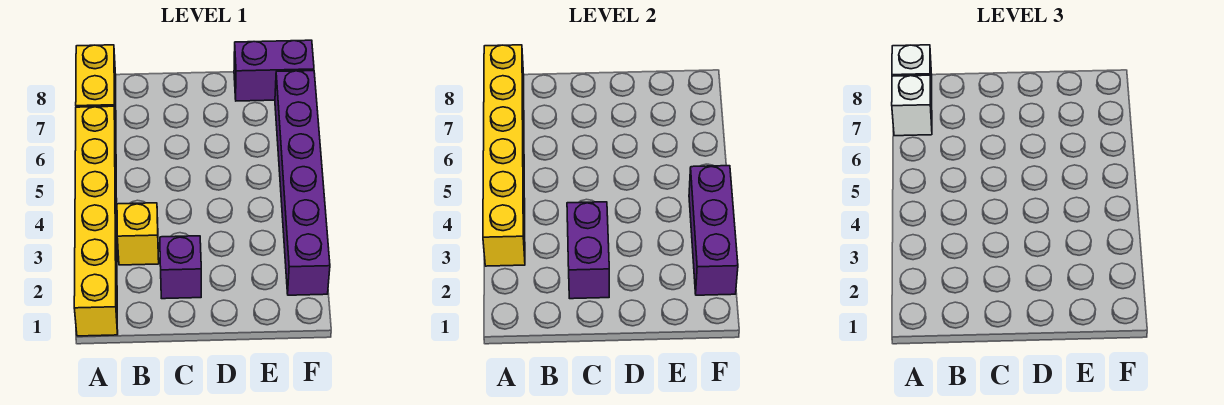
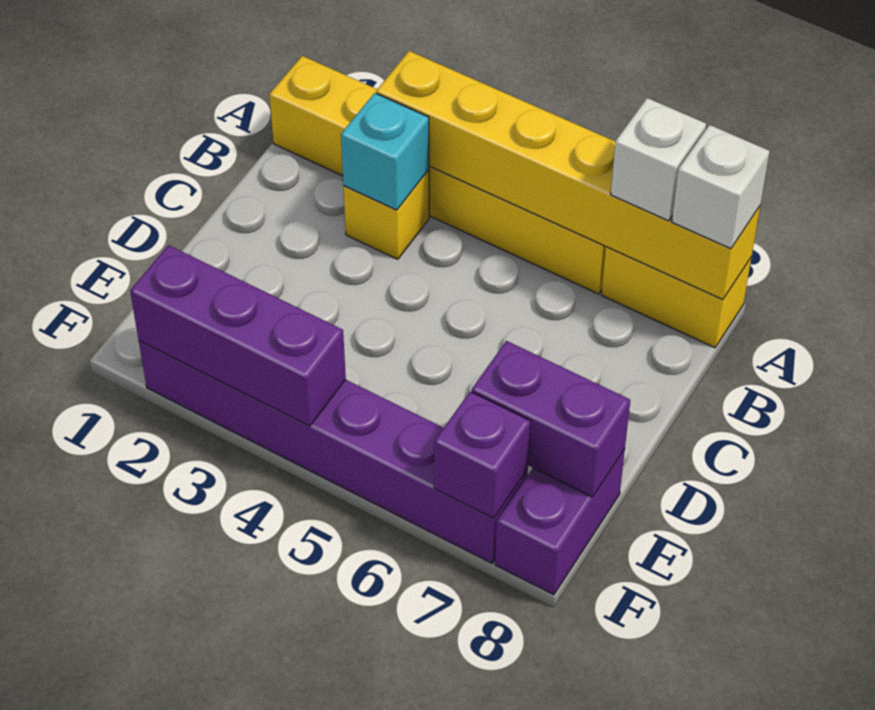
none -> cyan 1x1 brick [341,93,429,210]
purple 1x1 brick [160,236,201,299] -> purple 1x1 brick moved to [434,392,531,519]
purple 1x2 brick [567,202,609,299] -> purple 1x2 brick moved to [472,341,630,497]

